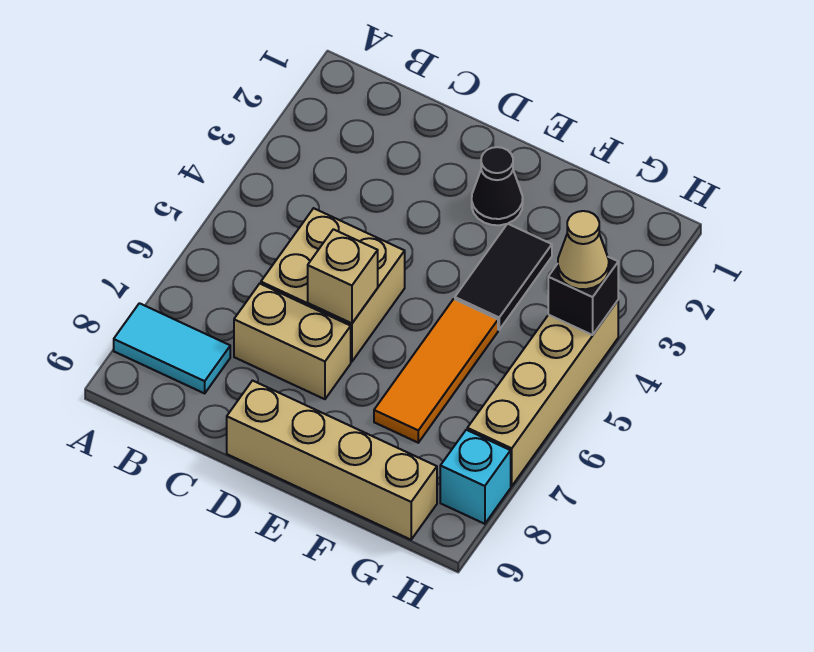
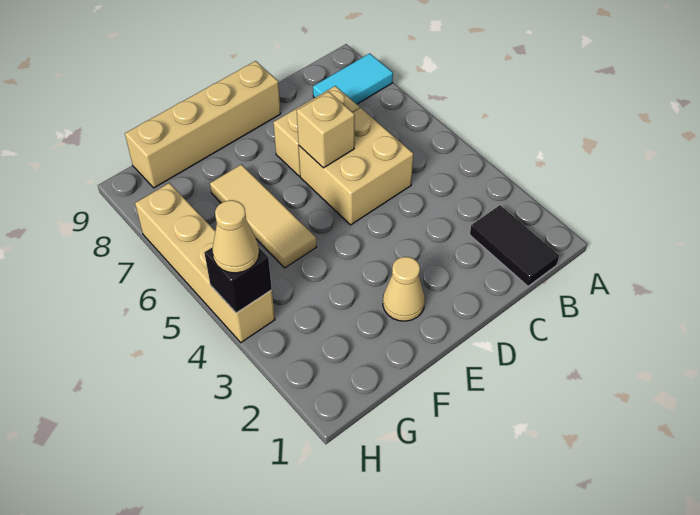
black 1x1 cone [472,147,523,225] -> tan 1x1 cone [383,257,425,321]
black 1x2 tile [455,224,552,330] -> black 1x2 tile moved to [470,205,559,286]
orange 1x3 tile [374,299,498,443] -> tan 1x3 tile [210,164,316,268]
cyan 1x1 brick [440,430,511,524] -> none

